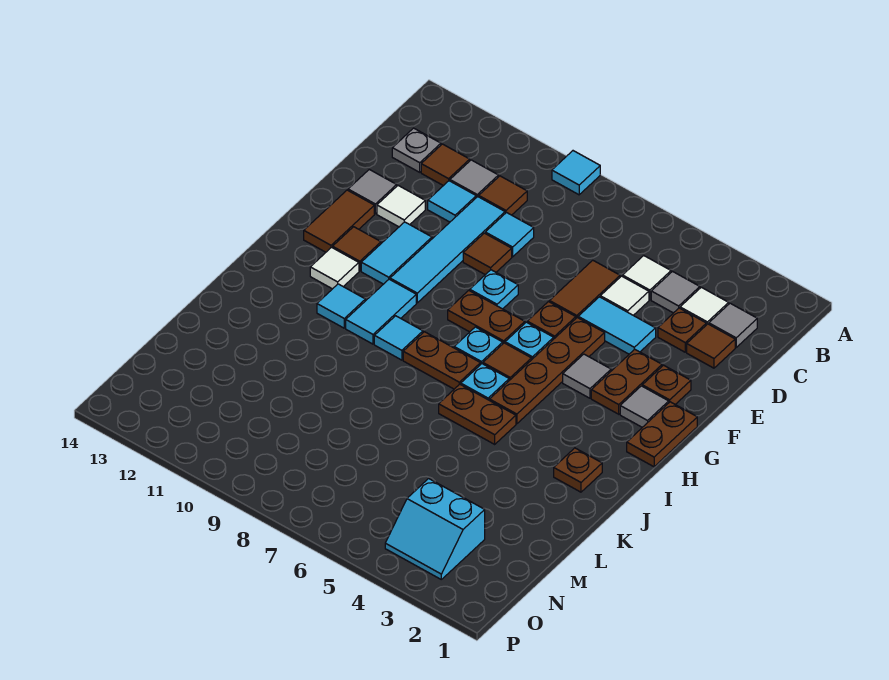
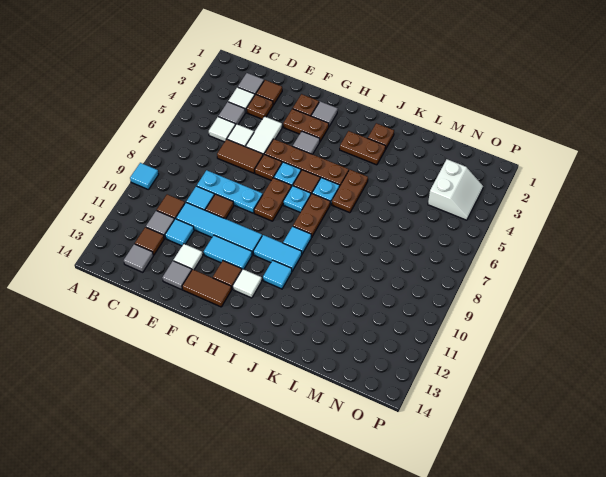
grey 1x1 plate [392,128,441,172] -> grey 1x1 tile [124,244,153,272]
cyan 1x2 tile [578,297,656,354] -> white 1x2 tile [246,116,282,155]
cyan 1x1 plate [470,270,518,309] -> cyan 1x3 plate [197,170,263,213]
brown 1x2 plate [627,402,697,467] -> brown 1x2 plate moved to [340,131,386,165]
cyan 2x2 slope [385,479,485,579] -> white 2x2 slope [428,159,483,220]

